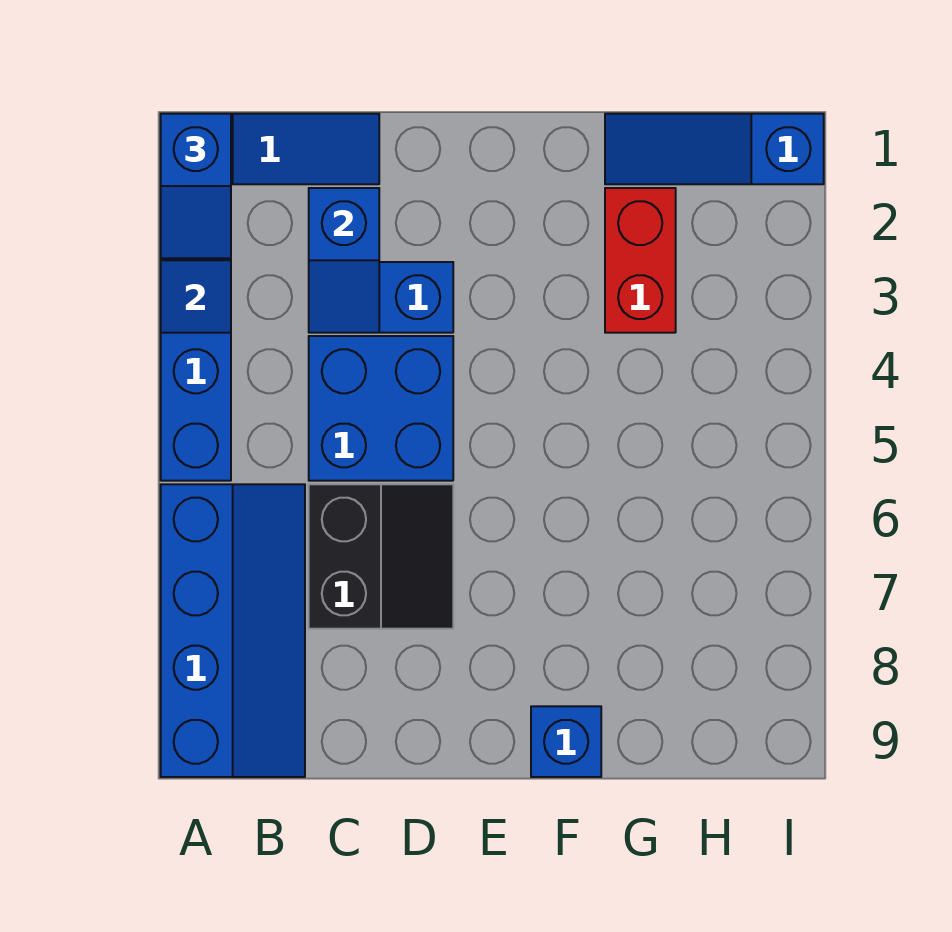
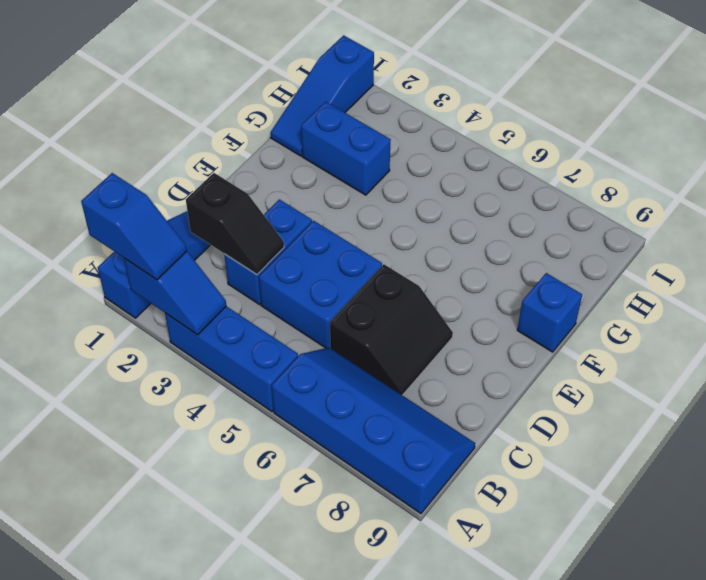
blue 1x2 slope [309,188,379,333] -> black 1x2 slope [186,173,284,275]
black 2x2 slope [309,484,453,629] -> black 2x2 slope turned to [330,264,453,395]
red 1x2 brick [605,188,676,333] -> blue 1x2 brick [301,102,391,195]

